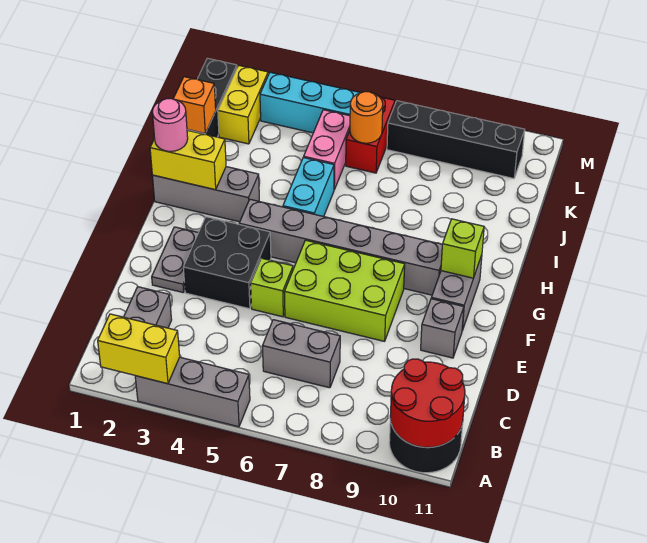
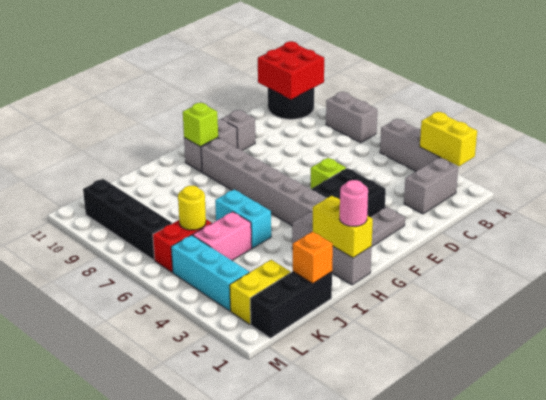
red 2x2 round brick [390,359,465,447] -> red 2x2 brick [258,41,324,99]
grey 1x2 brick [262,320,340,388] -> grey 1x2 brick moved to [326,92,377,143]
lime 2x3 brick [284,240,405,341] -> none
cyan 1x2 brick [283,157,334,217] -> cyan 1x2 brick turned to [215,190,271,248]
orange 1x1 round brick [350,92,383,143] -> yellow 1x1 round brick [178,186,206,230]

